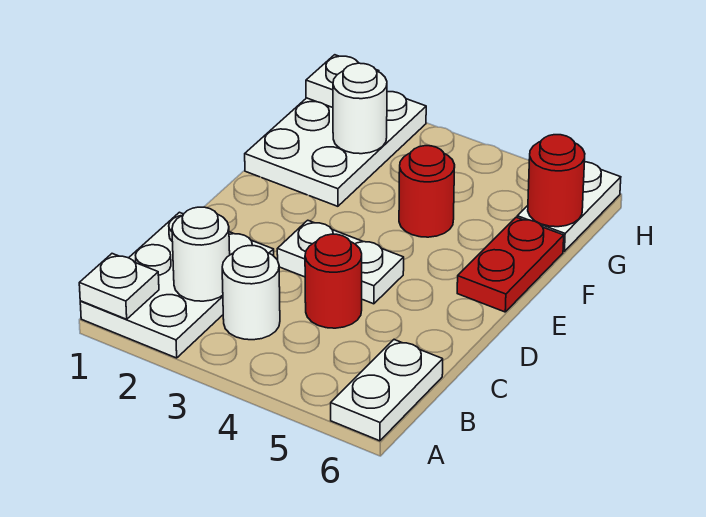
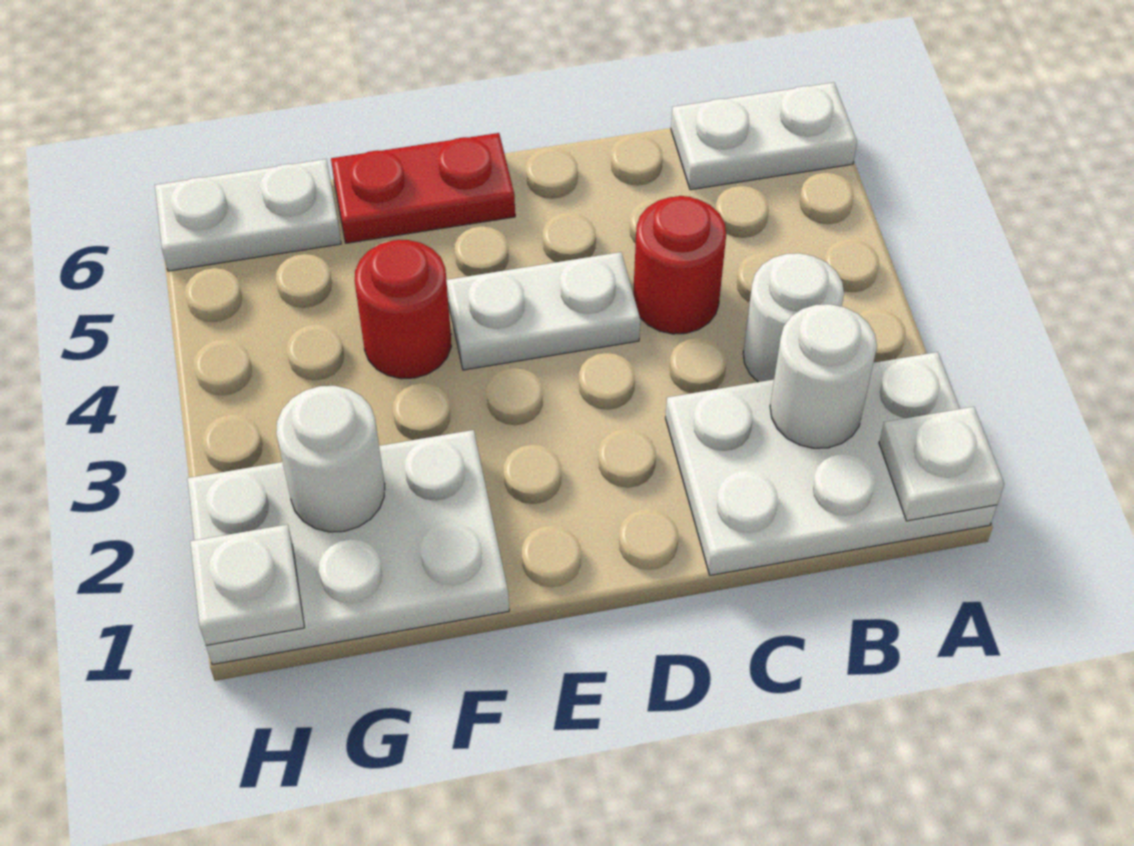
white 1x2 plate [277,220,404,304] -> white 1x2 plate turned to [446,252,640,370]
red 1x1 round brick [528,135,585,227] -> none

